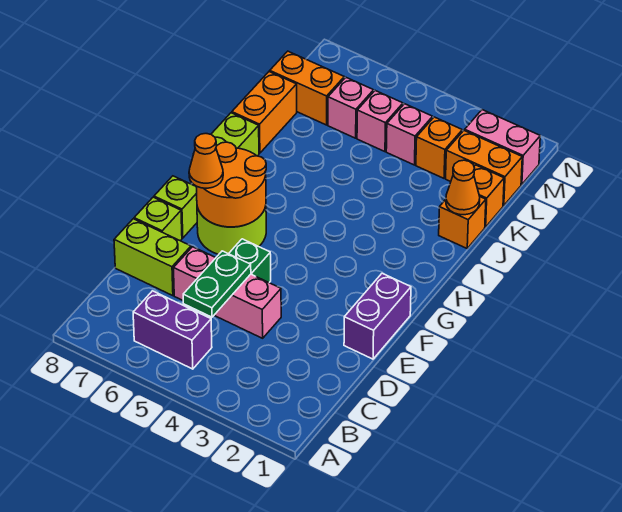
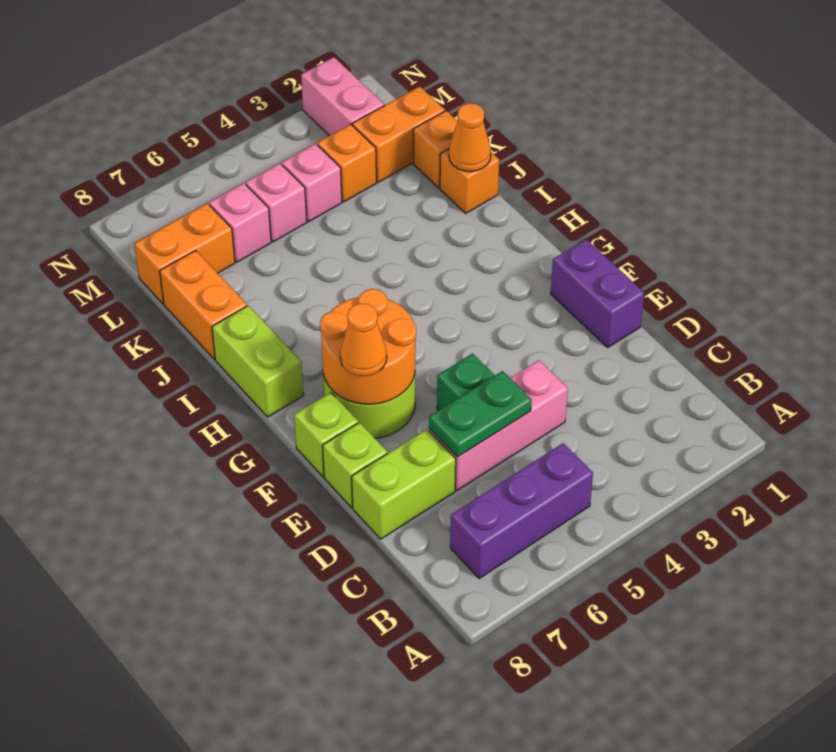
purple 1x2 brick [133,291,212,369] -> purple 1x3 brick [450,443,593,579]
green 1x2 plate [183,251,251,317] -> green 1x2 plate turned to [429,371,532,457]
pink 1x2 brick [465,110,540,184] -> pink 1x2 brick turned to [301,57,384,136]

